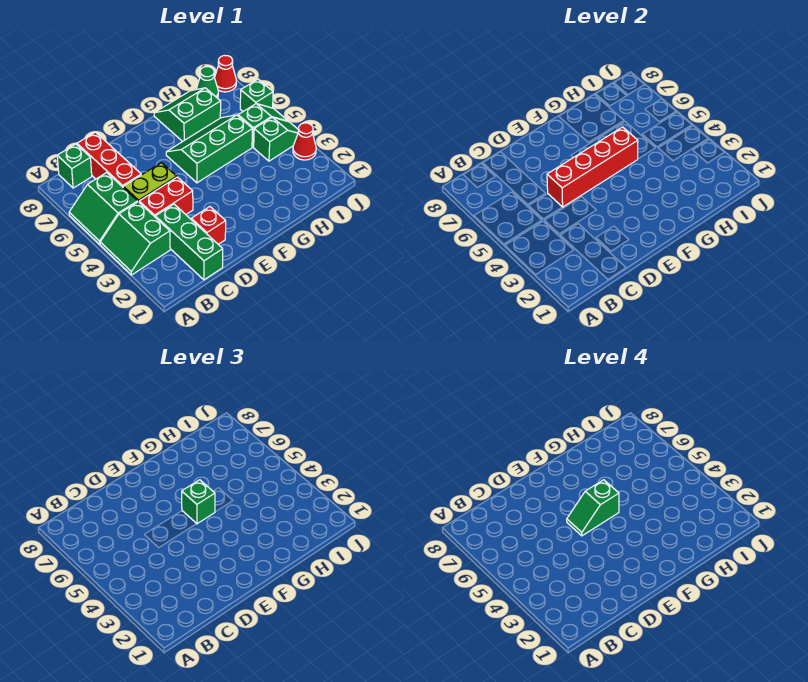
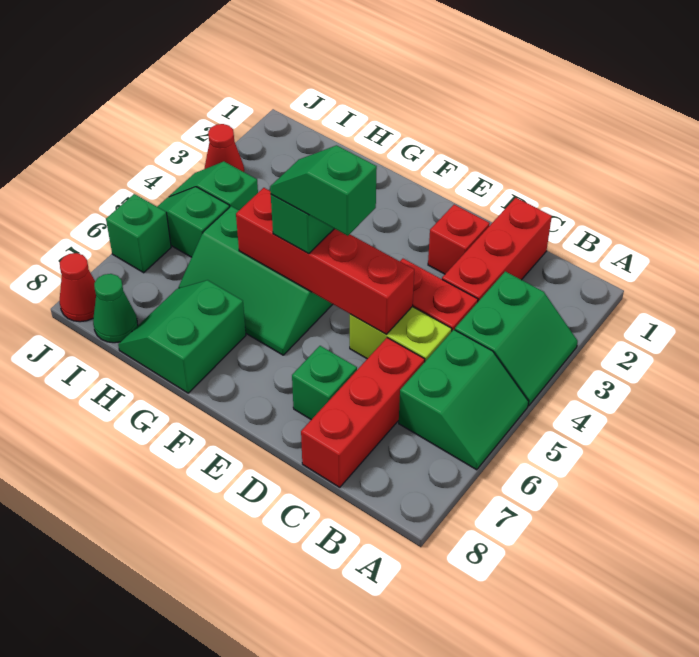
green 1x1 brick [57,144,92,188] -> green 1x1 brick moved to [292,346,357,420]
green 1x3 brick [155,204,223,280] -> red 1x3 brick [442,198,552,301]
green 1x2 slope [567,480,619,536] -> green 1x2 slope turned to [270,145,377,236]
green 2x2 slope [154,88,221,141] -> green 2x2 slope turned to [118,280,246,393]

